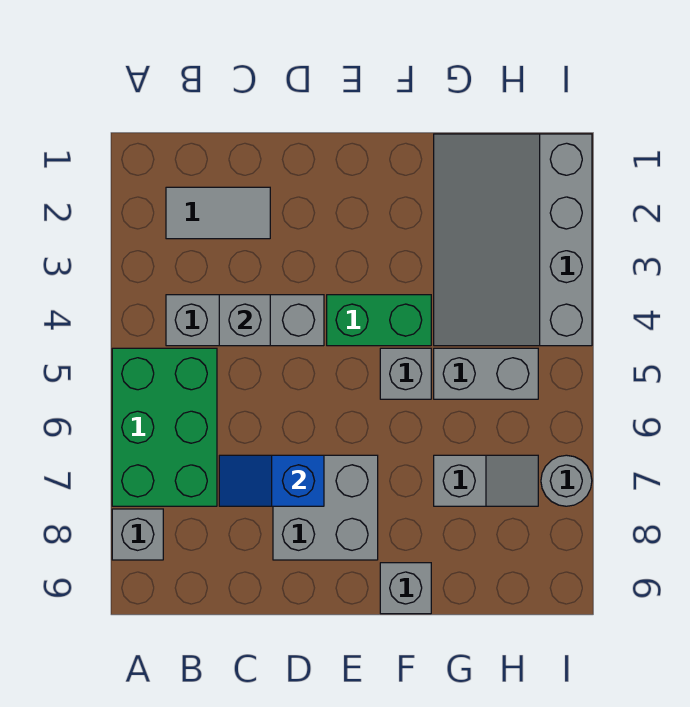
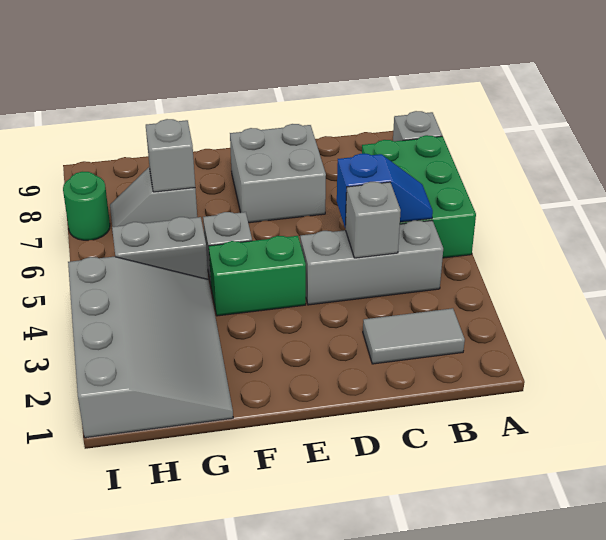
blue 1x2 slope [219,455,324,506] -> blue 1x2 slope moved to [337,154,433,228]
grey 1x1 brick [380,563,431,614] -> grey 1x1 brick moved to [146,119,195,192]
grey 1x1 round brick [541,455,592,506] -> green 1x1 round brick [63,172,110,240]

